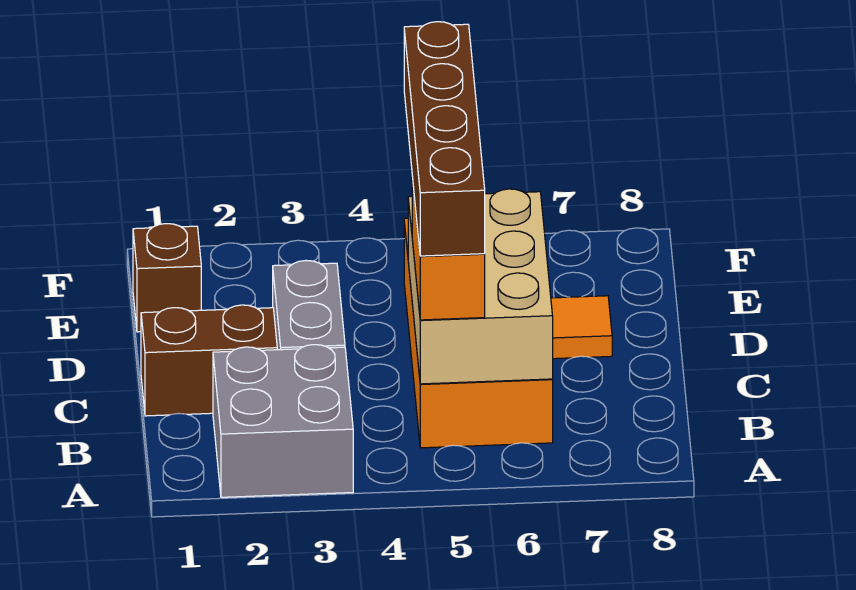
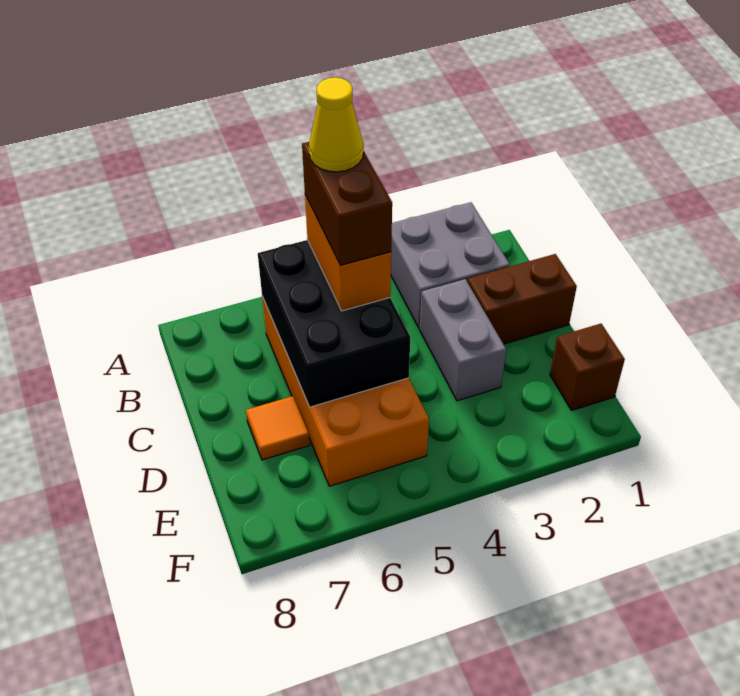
tan 2x3 brick [408,189,553,384] -> black 2x3 brick [258,240,410,407]
brown 1x4 brick [404,22,485,256] -> brown 1x2 brick [302,142,392,265]
none -> yellow 1x1 cone [309,78,364,172]

